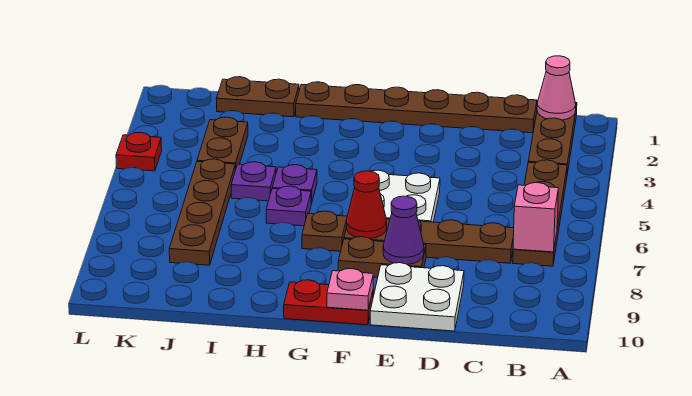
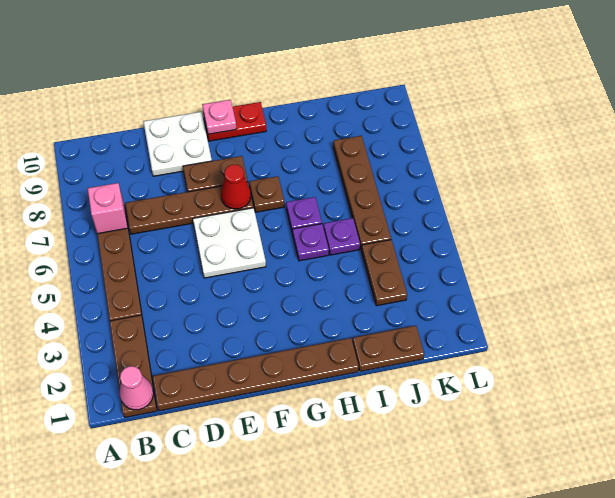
purple 1x1 cone [383,196,424,265] -> none
red 1x1 plate [116,132,162,171] -> none

